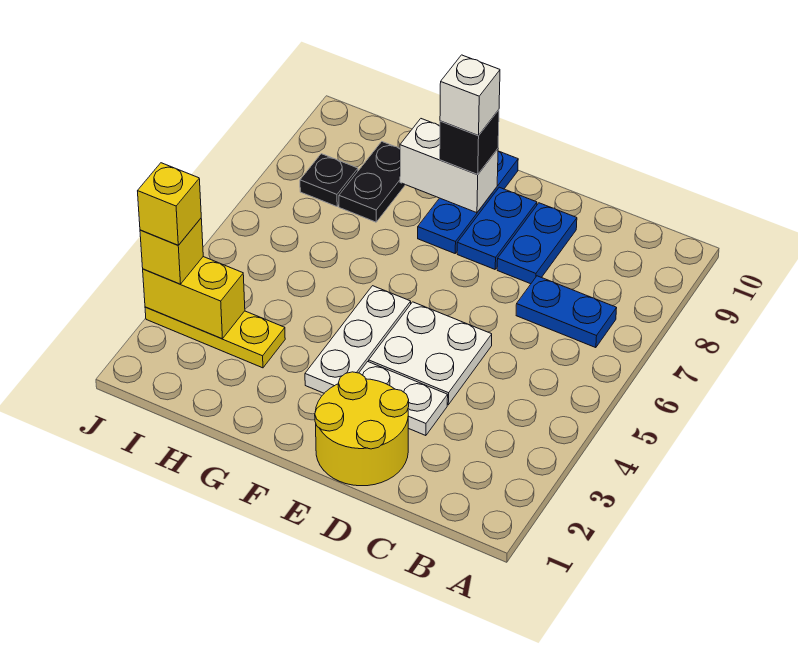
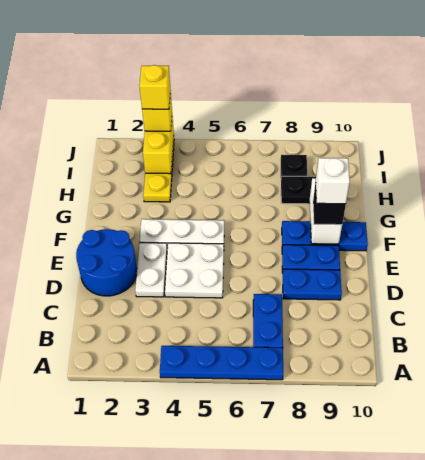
none -> blue 1x4 plate [160,346,283,380]
yellow 2x2 round brick [315,372,409,486] -> blue 2x2 round brick [76,229,137,296]

